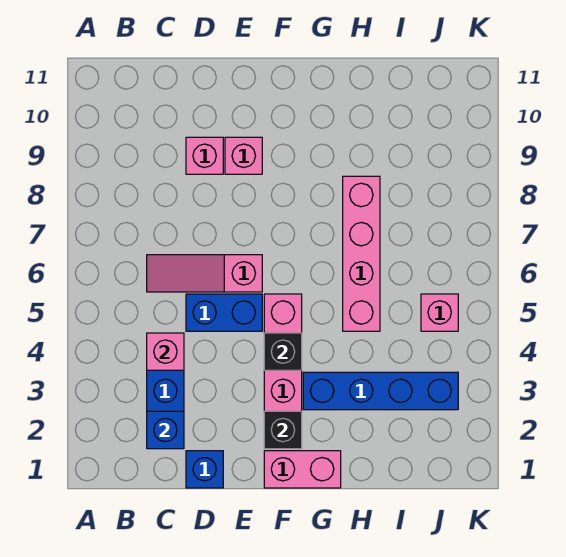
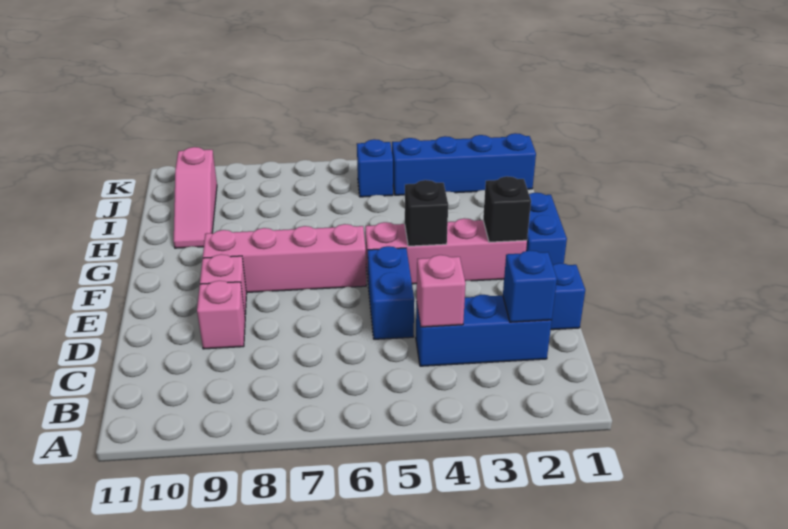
pink 1x3 slope [147,255,262,292] -> pink 1x3 slope moved to [174,147,217,248]
pink 1x2 brick [264,451,341,488] -> blue 1x2 brick [526,193,567,265]
blue 1x4 brick [303,372,458,410] -> blue 1x4 brick turned to [392,133,536,195]
pink 1x4 brick [343,176,380,331] -> pink 1x4 brick moved to [203,224,366,293]
pink 1x1 brick [421,294,458,331] -> blue 1x1 brick [357,139,393,197]

